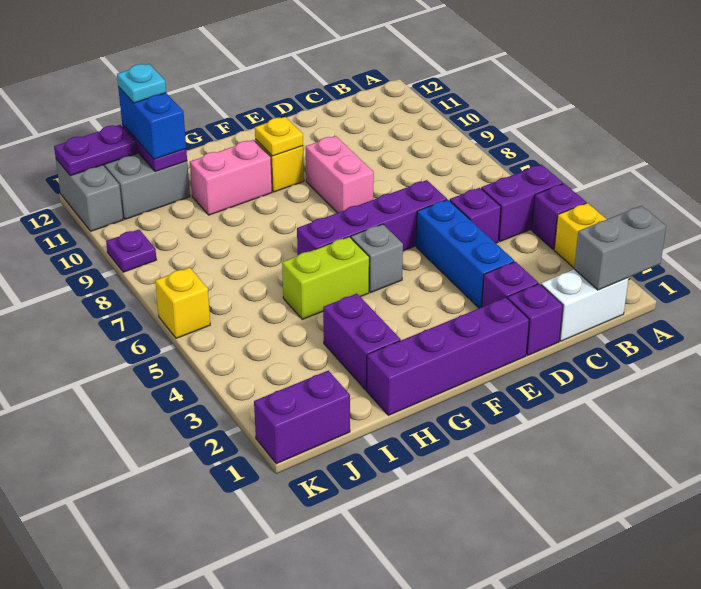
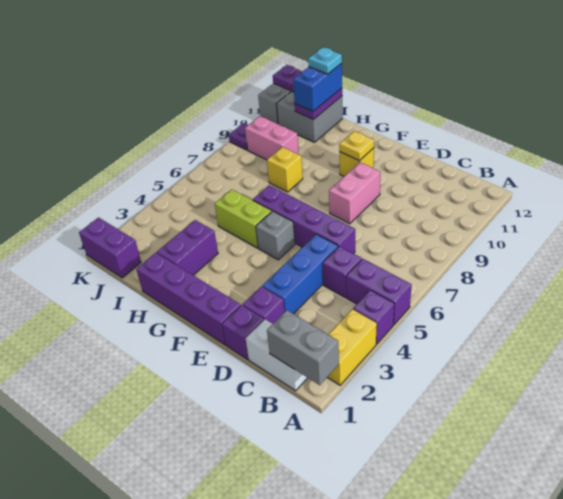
pink 1x2 brick [190,140,272,215] -> pink 1x2 brick moved to [245,116,299,160]
yellow 1x1 brick [155,268,210,338] -> yellow 1x1 brick moved to [267,147,303,192]

